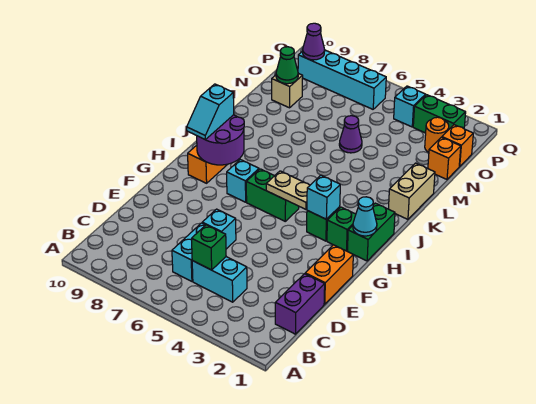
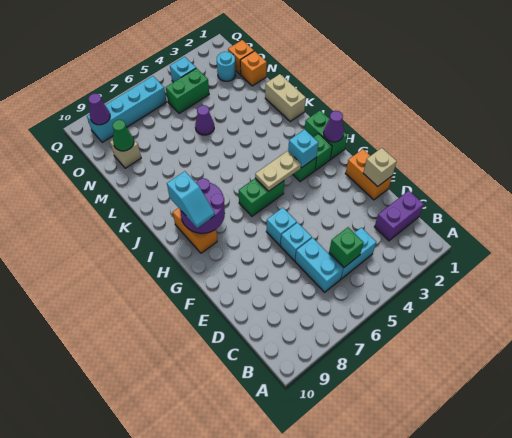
purple 1x2 brick [275,274,325,334] -> purple 1x2 brick turned to [374,191,424,241]
none -> tan 1x1 brick [363,148,397,187]
cyan 1x1 cone [353,197,377,236] -> purple 1x1 cone [324,111,344,142]
cyan 1x1 brick [227,160,259,202] -> cyan 1x1 brick moved to [266,208,297,246]
orange 1x1 round brick [425,117,449,152] -> cyan 1x1 round brick [217,52,236,81]
green 1x2 brick [413,95,466,133] -> green 1x2 brick moved to [166,68,209,114]

